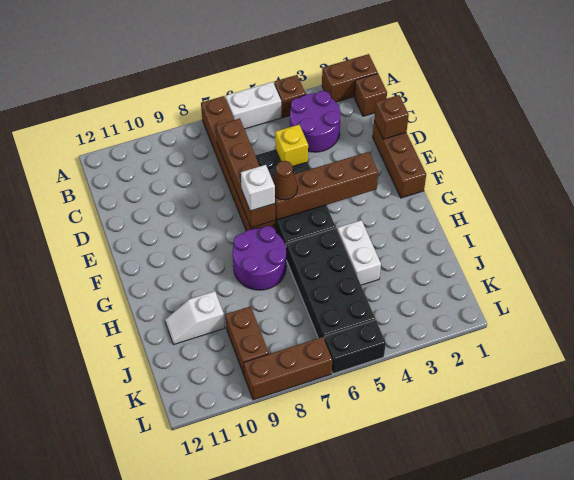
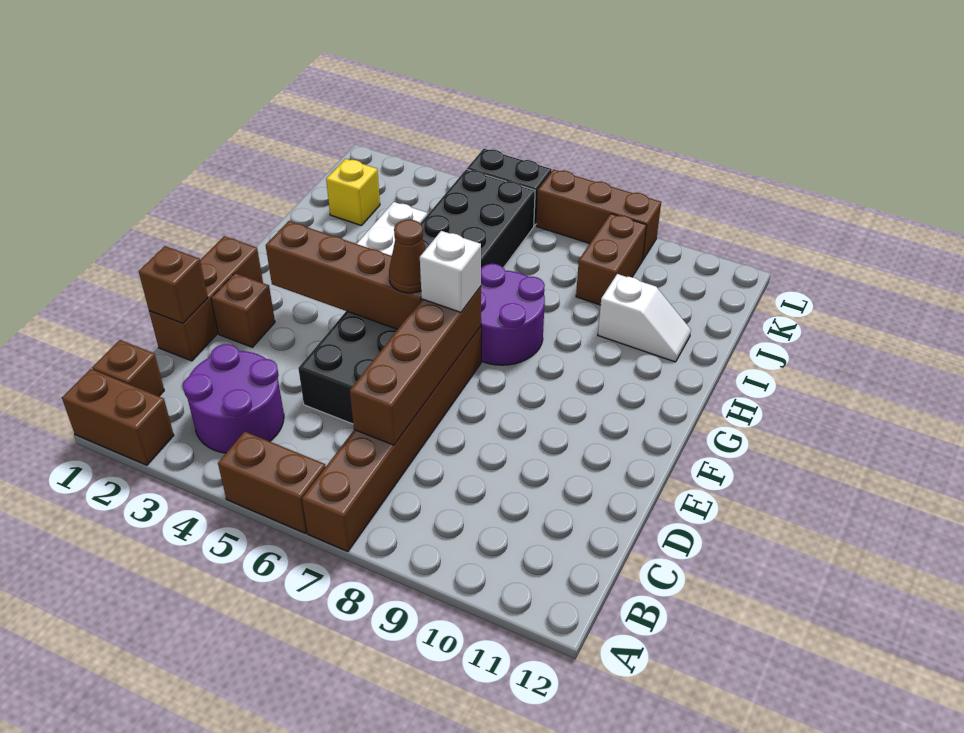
brown 1x1 brick [274,75,306,118] -> brown 1x1 brick moved to [211,273,275,347]
white 1x2 brick [226,82,281,129] -> brown 1x2 brick [218,432,326,533]
yellow 1x1 brick [275,124,308,167] -> yellow 1x1 brick moved to [326,159,380,226]

